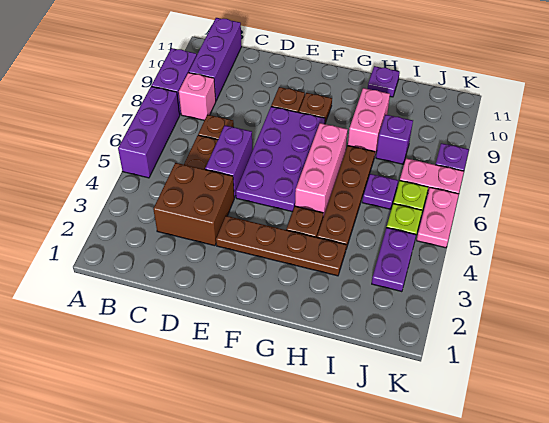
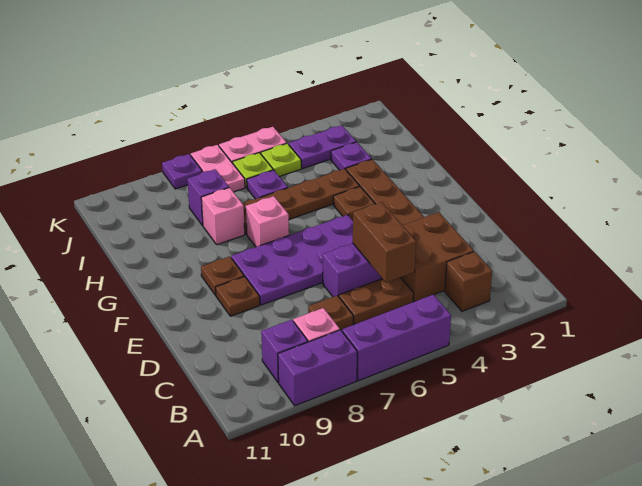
none -> brown 1x1 brick [445,252,492,311]
purple 1x3 brick [189,18,242,101] -> purple 1x1 brick [261,320,308,382]
none -> brown 1x2 brick [353,202,416,283]
pink 1x3 brick [295,123,348,217] -> pink 1x1 brick [246,196,289,247]
pink 1x2 brick [348,88,390,155] -> pink 1x1 brick [201,188,245,245]
purple 1x1 plate [368,66,400,97] -> purple 1x1 plate moved to [331,142,372,170]

